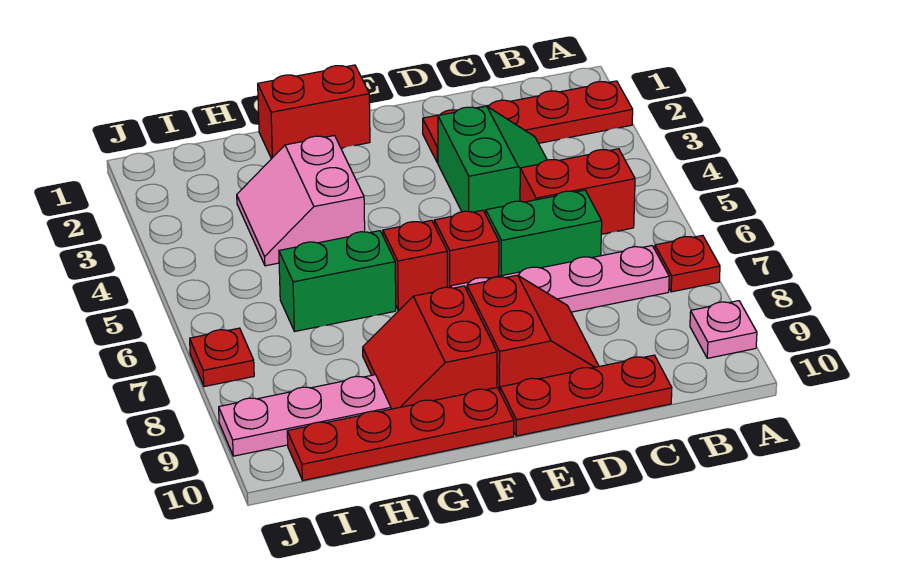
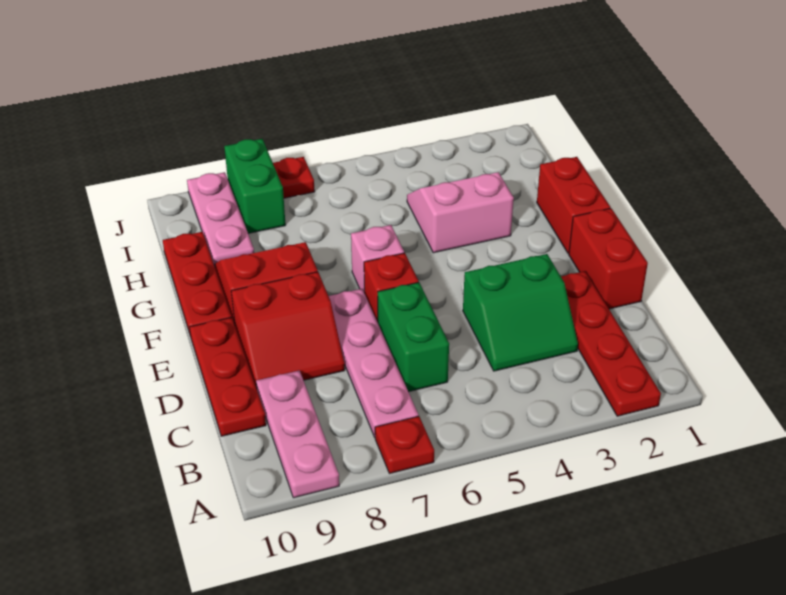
pink 1x1 plate [690,301,757,358] -> pink 1x3 plate [256,370,339,498]
red 1x2 brick [520,149,635,234] -> red 1x2 brick moved to [569,208,648,309]
red 1x1 brick [383,220,447,311] -> pink 1x1 brick [351,225,404,293]
red 1x4 plate [287,387,514,480] -> red 1x3 plate [163,232,232,337]
green 1x2 brick [279,231,396,331] -> green 1x2 brick moved to [224,139,286,233]

